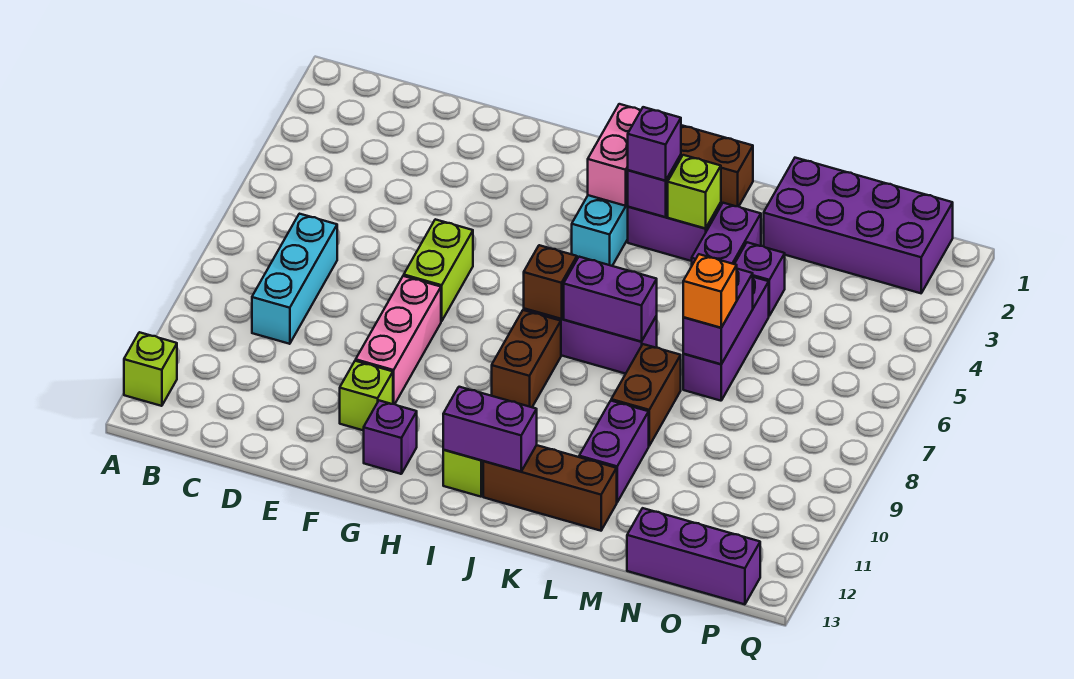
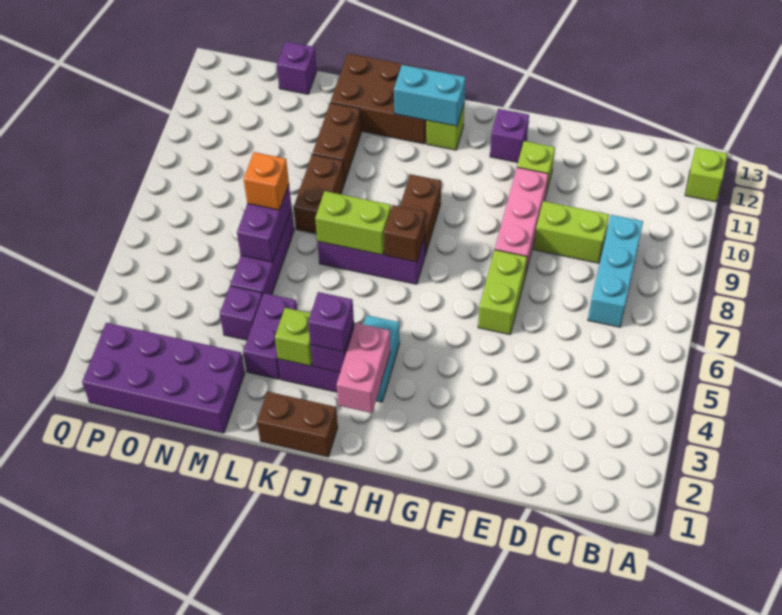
none -> lime 1x2 brick [534,201,609,263]
purple 1x2 brick [443,387,537,472] -> cyan 1x2 brick [394,65,465,126]
purple 1x2 brick [564,257,657,342] -> lime 1x2 brick [315,191,391,255]
brown 1x3 brick [483,445,617,531] -> brown 2x3 brick [331,53,440,144]
purple 1x2 brick [579,401,649,502] -> brown 1x2 brick [312,103,361,182]
purple 1x3 brick [627,508,760,604] -> purple 1x1 brick [277,41,317,94]

